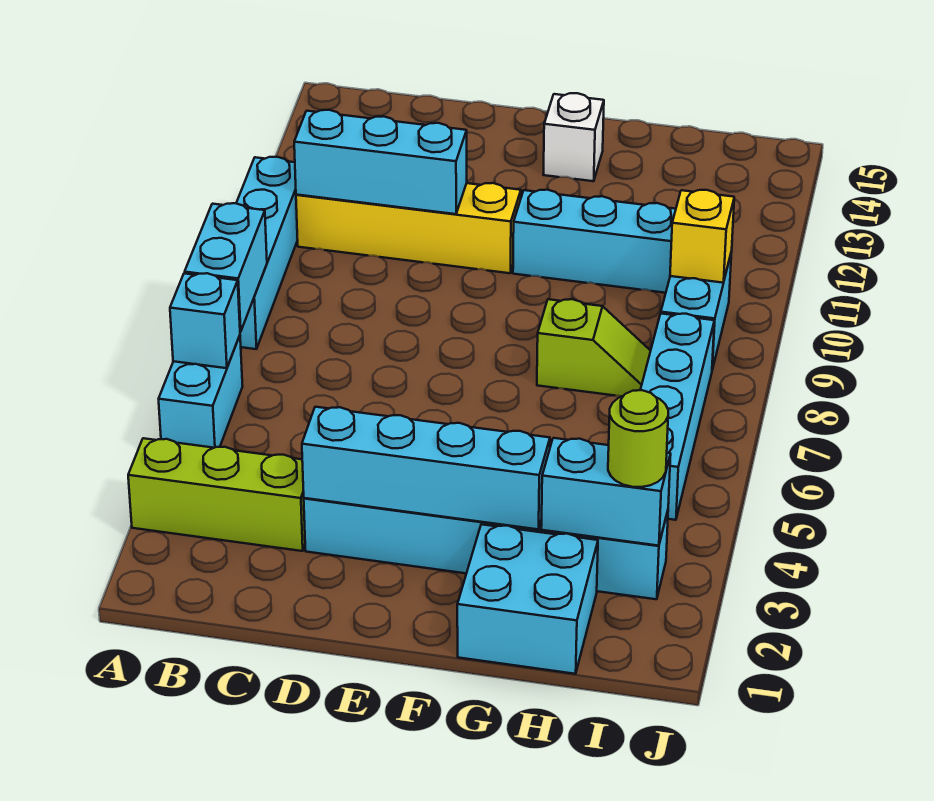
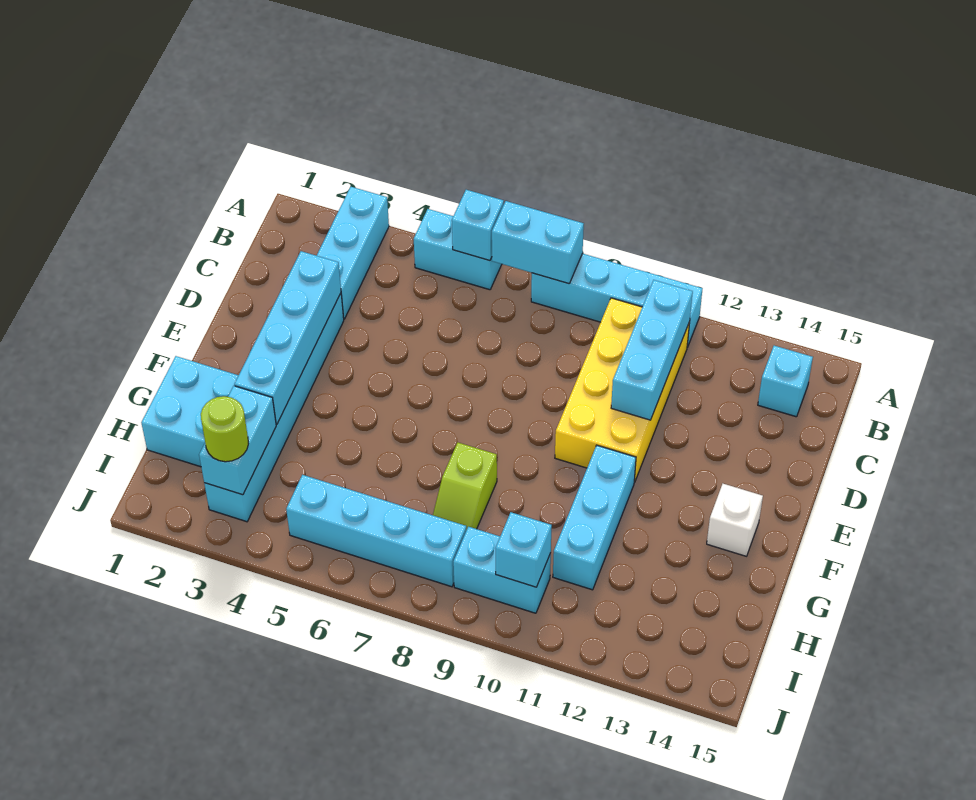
lime 1x3 brick [128,438,305,551] -> cyan 1x3 brick [317,187,389,319]
yellow 1x4 brick [296,183,521,273] -> yellow 2x4 brick [555,298,690,482]
none -> cyan 1x1 brick [758,346,813,417]
yellow 1x1 brick [670,190,734,283] -> cyan 1x1 brick [496,512,552,587]

